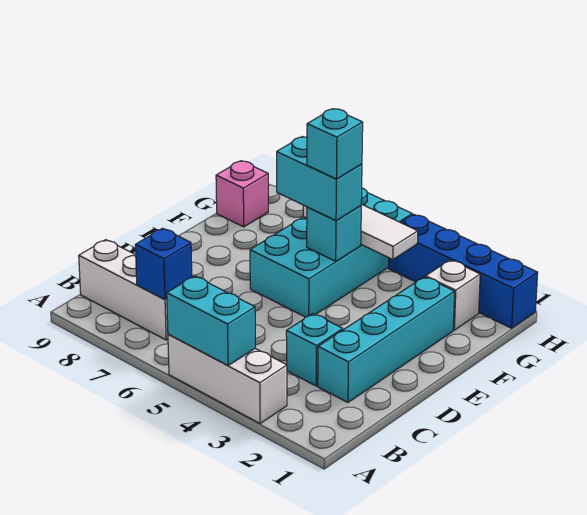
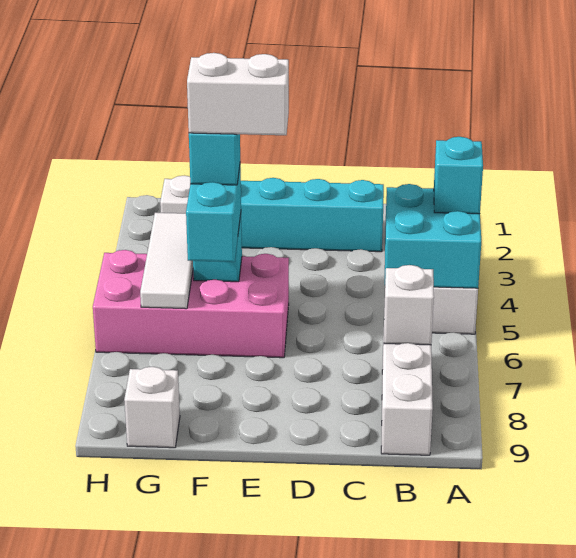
cyan 1x2 brick [167,276,255,366] -> cyan 2x2 brick [385,184,481,288]
blue 1x1 brick [135,228,192,300] -> white 1x1 brick [384,265,434,345]
cyan 1x1 brick [286,314,343,386] -> cyan 1x1 brick moved to [434,137,483,214]
cyan 2x4 brick [250,188,412,317] -> pink 2x4 brick [93,250,289,358]
none -> white 1x2 brick [187,53,289,135]
pink 1x1 brick [216,161,268,227] -> white 1x1 brick [124,367,180,448]
blue 1x4 brick [389,214,538,328] -> none

